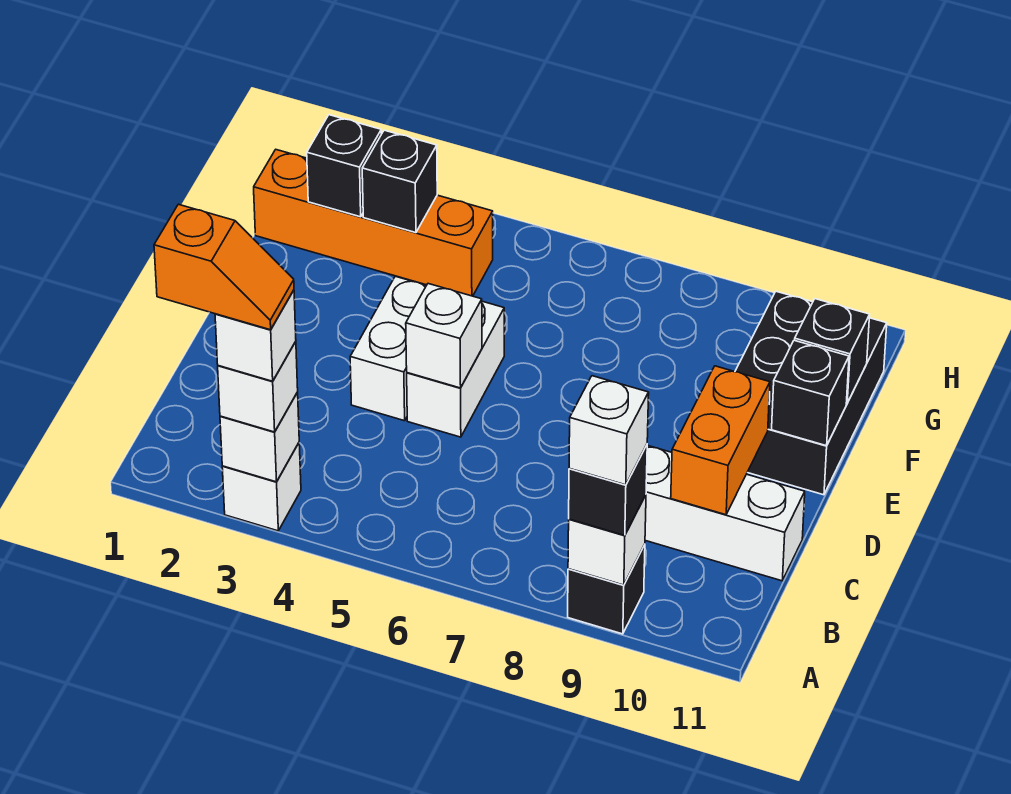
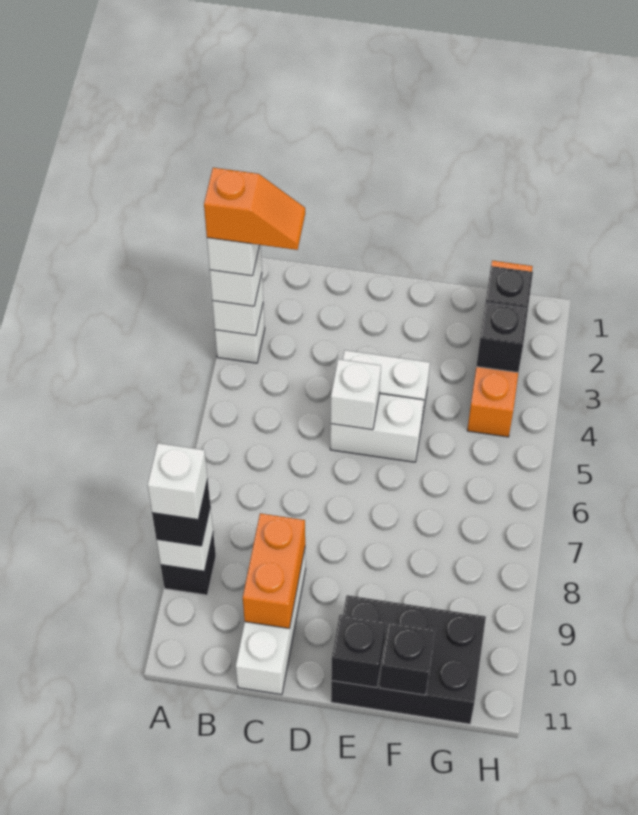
orange 1x2 slope [154,204,294,330] -> orange 1x2 slope turned to [204,168,305,250]
orange 1x2 brick [671,366,770,515] -> orange 1x2 brick turned to [243,513,305,629]

